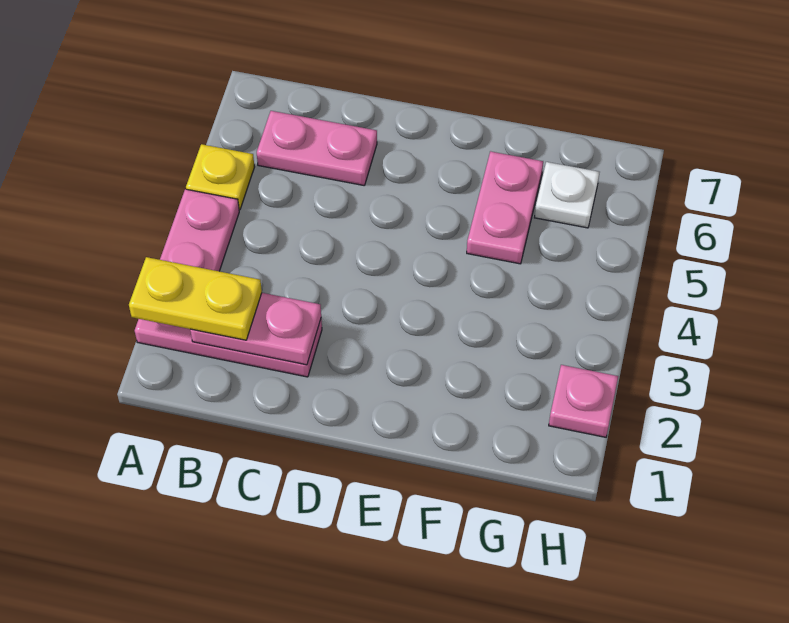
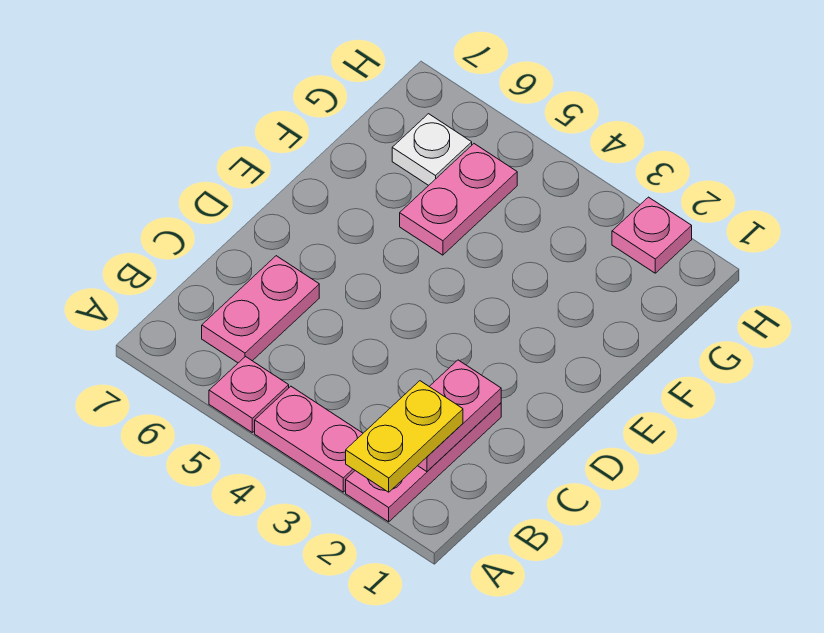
yellow 1x1 plate [186,144,254,210] -> pink 1x1 plate [209,357,289,432]
pink 1x2 plate [467,151,543,264] -> pink 1x2 plate turned to [400,144,517,255]

